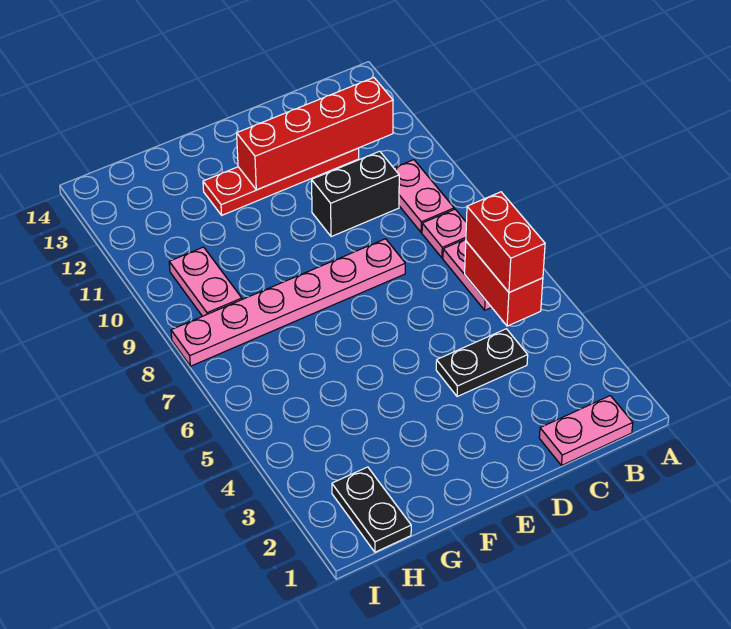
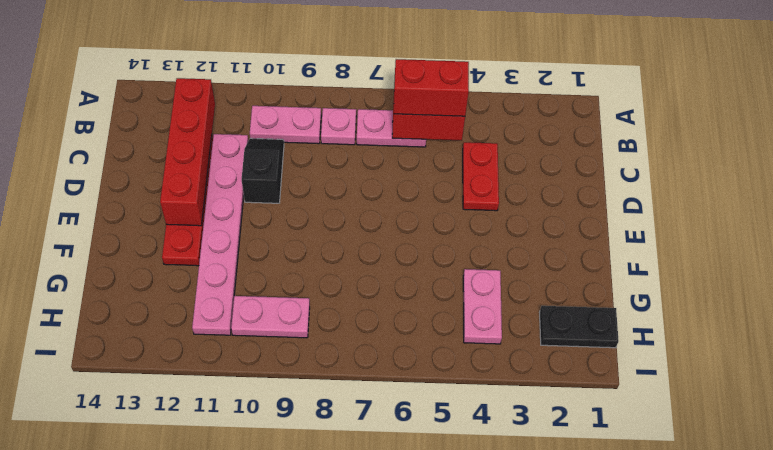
pink 1x2 plate [539,396,633,466] -> pink 1x2 plate moved to [463,269,502,344]
black 1x2 plate [436,329,528,397] -> red 1x2 plate [463,142,499,211]
black 1x2 brick [312,151,399,237] -> black 1x2 slope [242,138,284,203]
pink 1x6 plate [171,239,405,366] -> pink 1x6 plate moved to [192,134,248,335]

